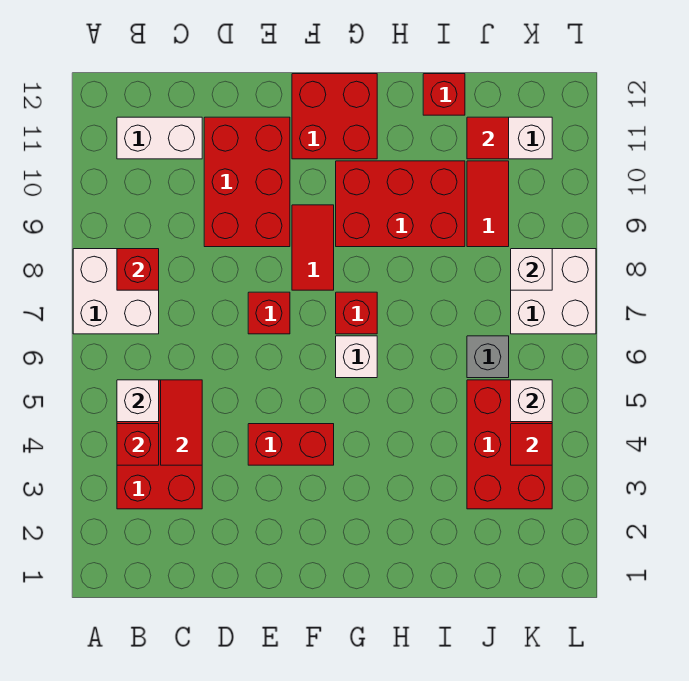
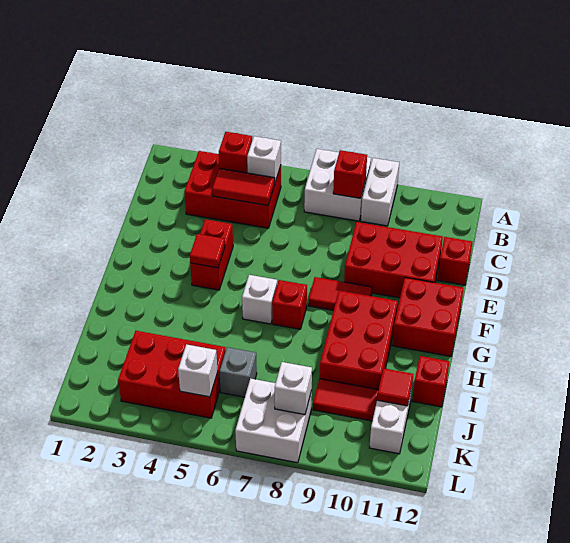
white 1x2 brick [117,117,202,159] -> white 1x2 brick moved to [361,158,399,226]
red 1x1 brick [248,292,290,334] -> red 1x1 brick moved to [437,237,472,285]
red 1x1 tile [511,424,552,465] -> red 1x1 tile moved to [190,234,225,268]

